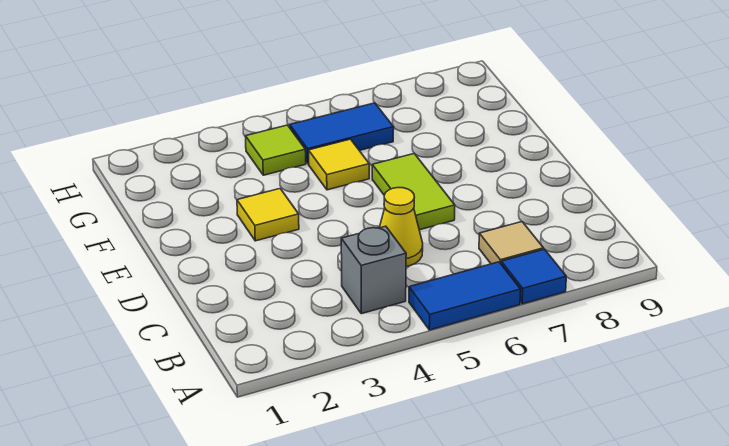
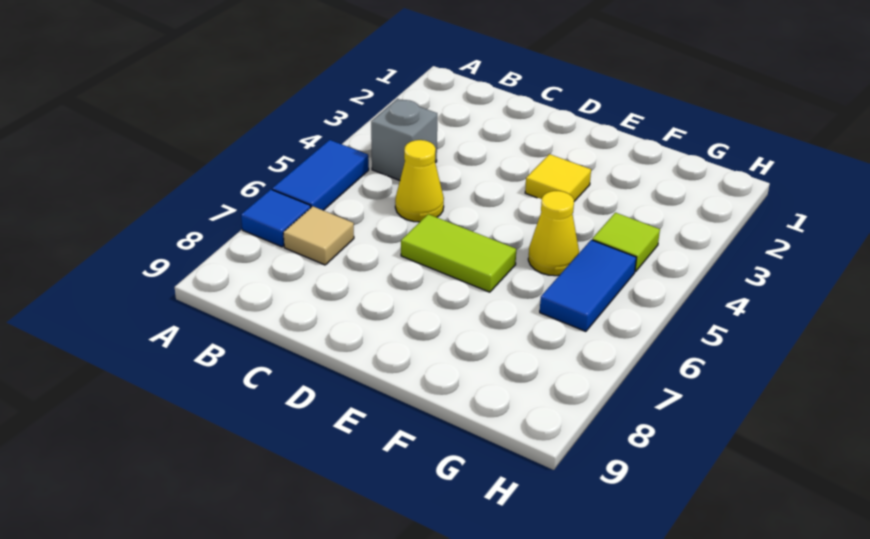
yellow 1x1 tile [309,139,369,190] -> yellow 1x1 cone [528,191,579,276]

